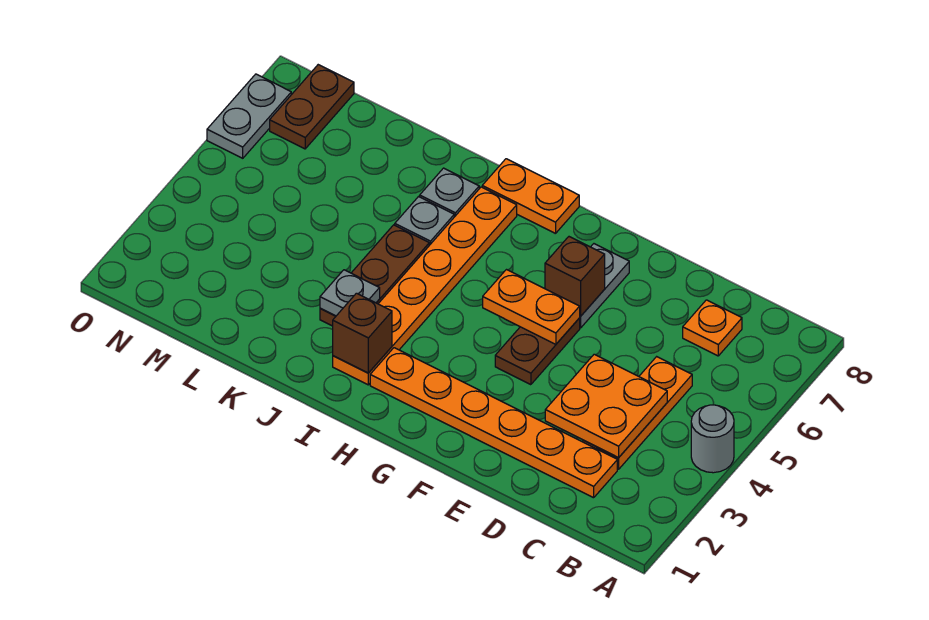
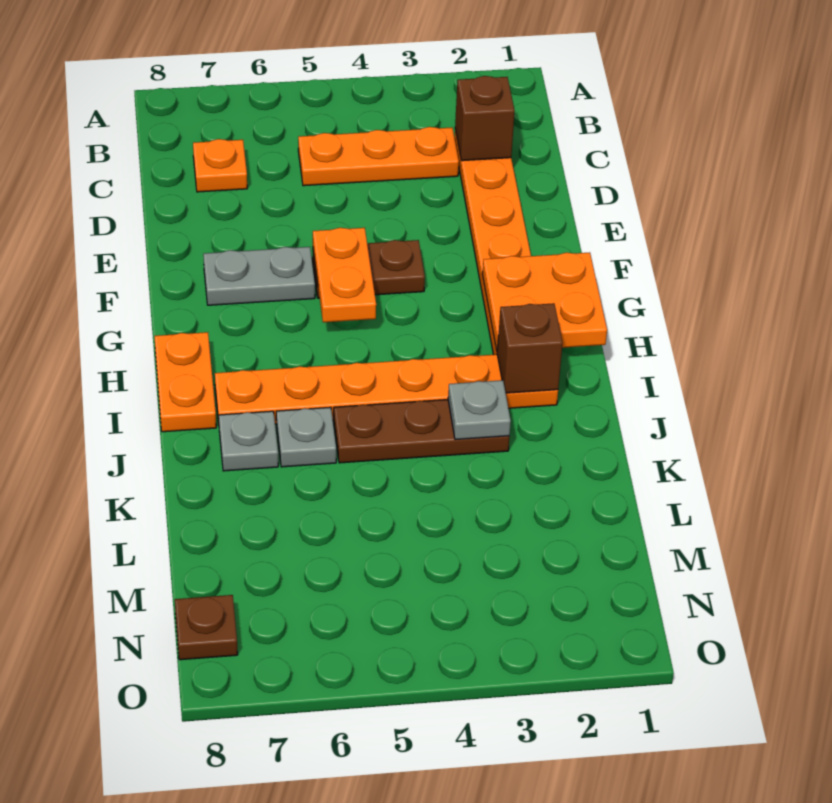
grey 1x1 round brick [691,405,734,473] -> none
orange 2x2 plate [545,354,667,458] -> orange 2x2 plate moved to [482,253,607,350]
brown 1x1 brick [545,237,605,316] -> brown 1x1 brick moved to [455,76,515,161]
brown 1x2 plate [270,65,354,149] -> brown 1x1 plate [175,595,238,660]
grey 1x2 plate [207,74,291,158] -> none

